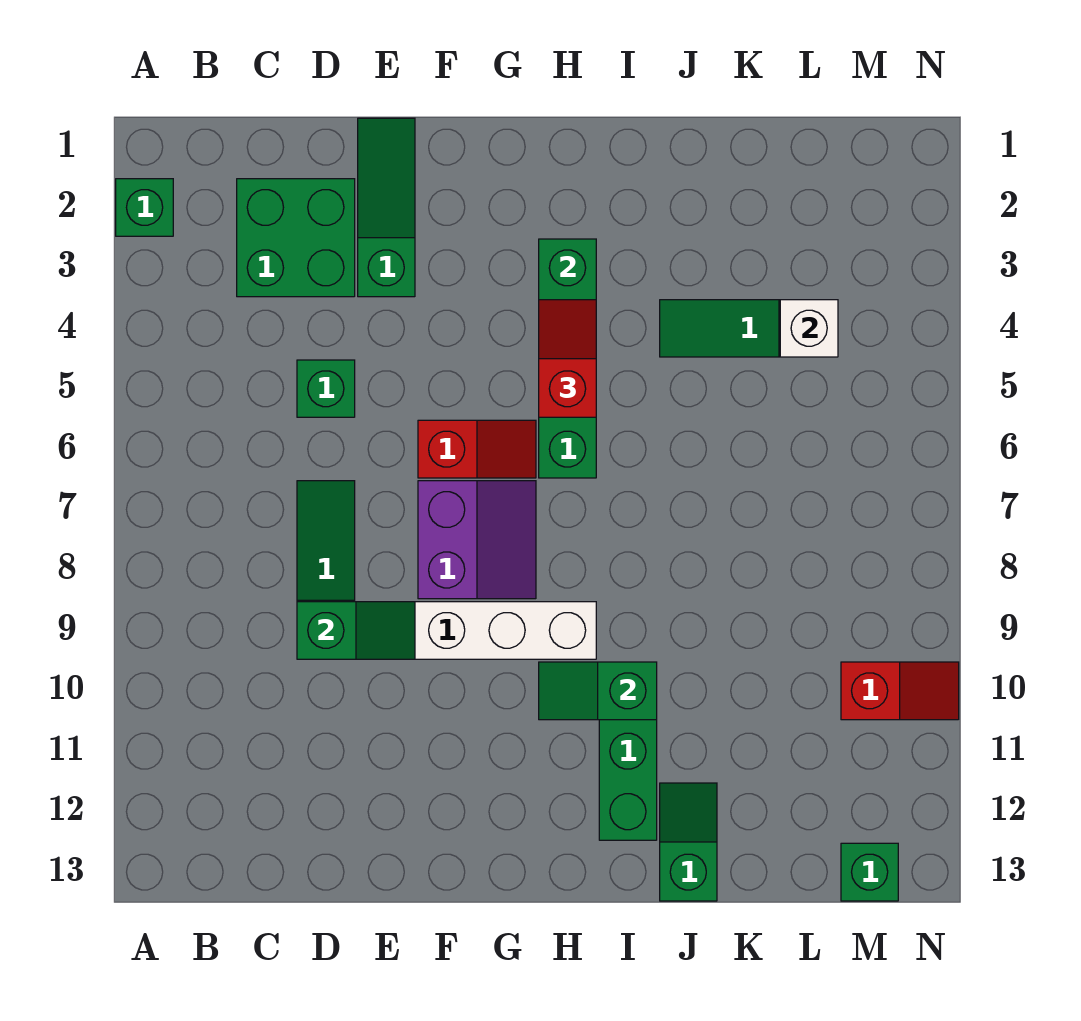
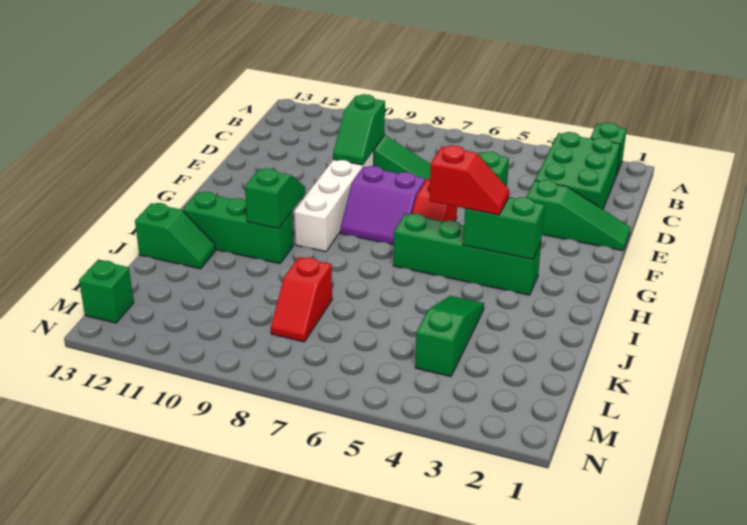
green 2x2 brick [237,179,355,297] -> green 2x3 brick [535,132,620,209]
white 1x1 brick [780,300,838,357] -> none
red 1x2 slope [841,662,959,720] -> red 1x2 slope moved to [271,257,332,342]

